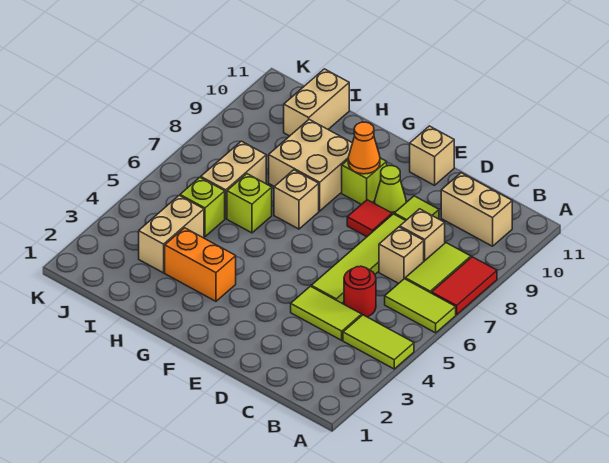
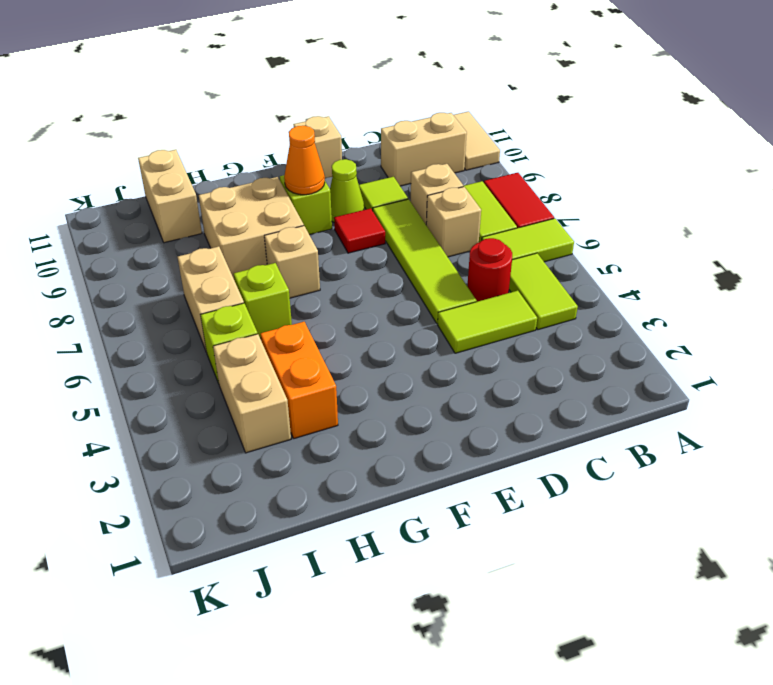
lime 1x2 tile [343,315,414,369] -> lime 1x2 tile turned to [509,253,578,330]
none -> tan 1x2 tile [454,112,500,170]
orange 1x2 brick [165,228,236,301] -> orange 1x2 brick turned to [260,322,338,438]

